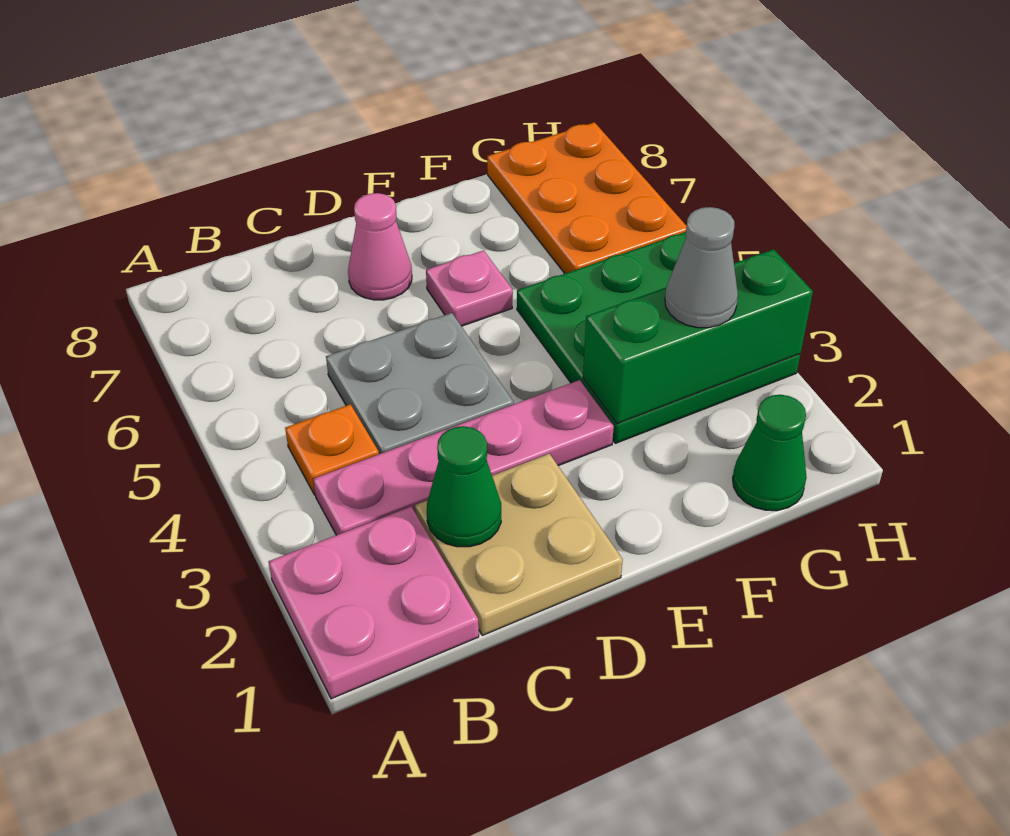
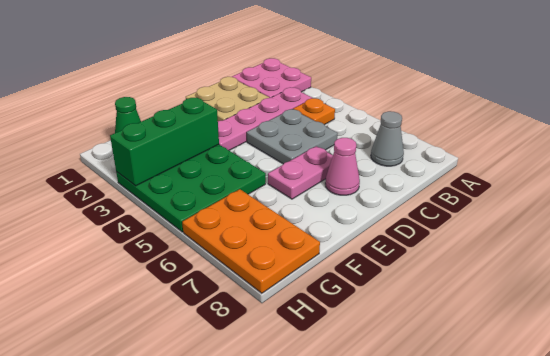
green 1x1 cone [427,426,501,547] -> none
pink 1x1 plate [426,250,513,326] -> pink 1x2 plate [268,146,333,199]
grey 1x1 cone [665,207,738,328] -> grey 1x1 cone moved to [371,111,404,166]

